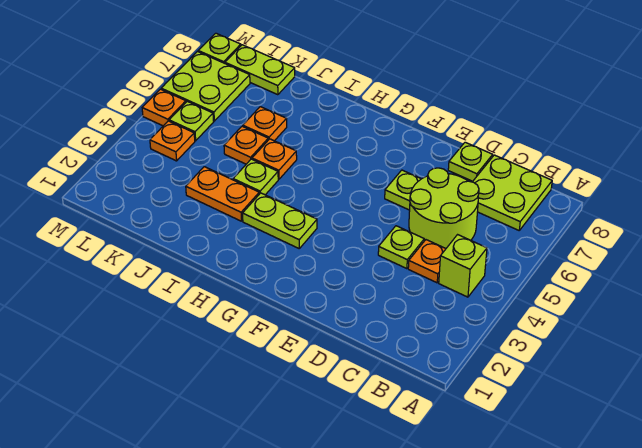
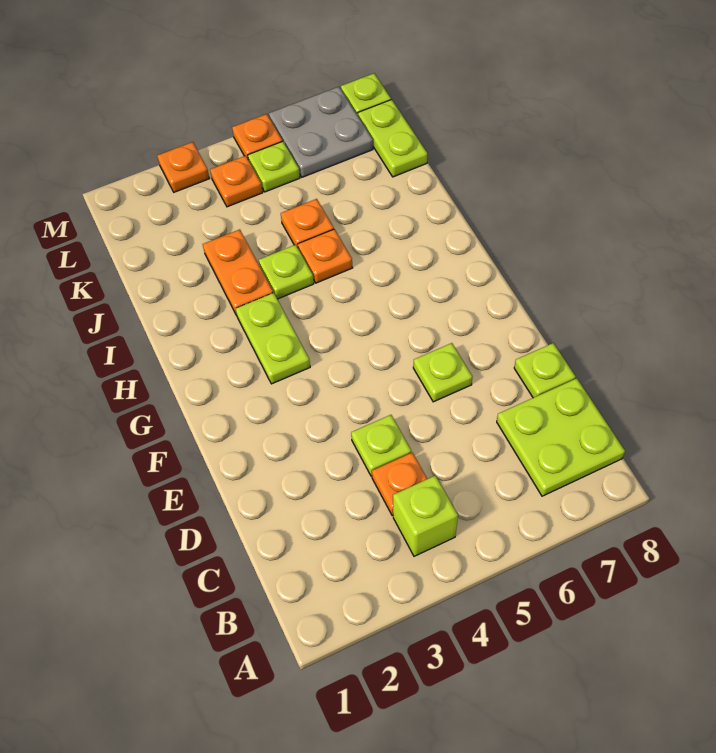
lime 2x2 round brick [409,168,479,248] -> none
orange 1x1 plate [243,107,287,141] -> orange 1x1 plate moved to [157,142,210,192]
lime 2x2 plate [161,52,250,121] -> grey 2x2 plate [269,87,373,177]

